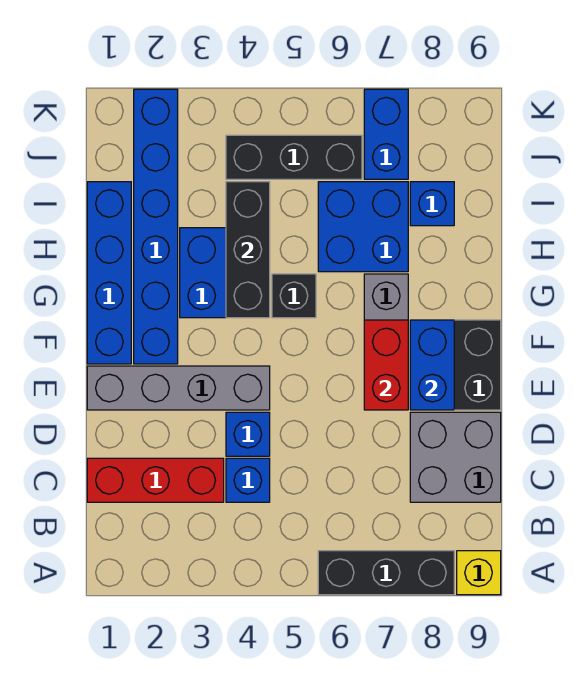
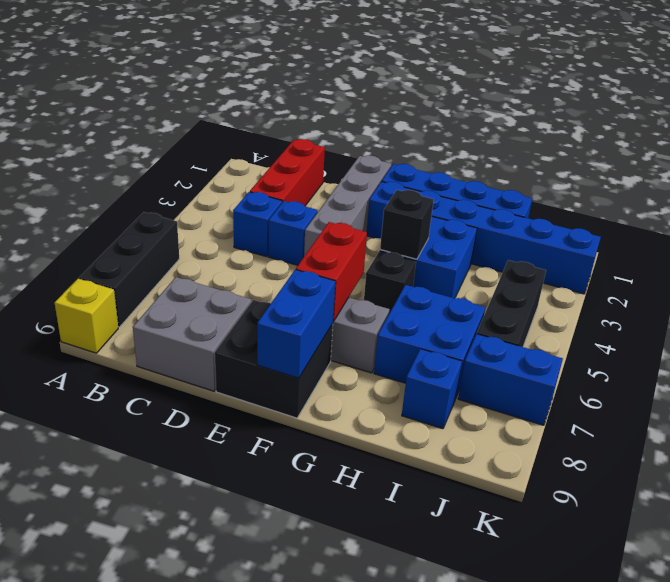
red 1x2 brick [364,320,408,410] -> red 1x2 brick turned to [296,222,367,321]
blue 1x2 brick [410,320,454,410] -> blue 1x2 brick turned to [257,270,336,378]
black 1x3 brick [226,182,270,318] -> black 1x1 brick [380,190,434,259]

